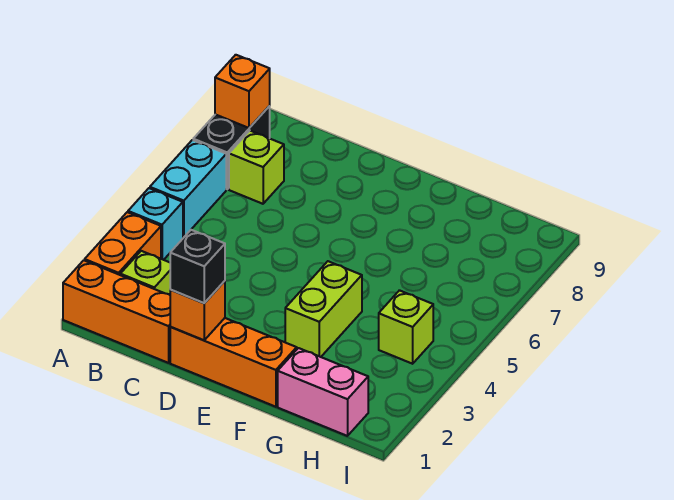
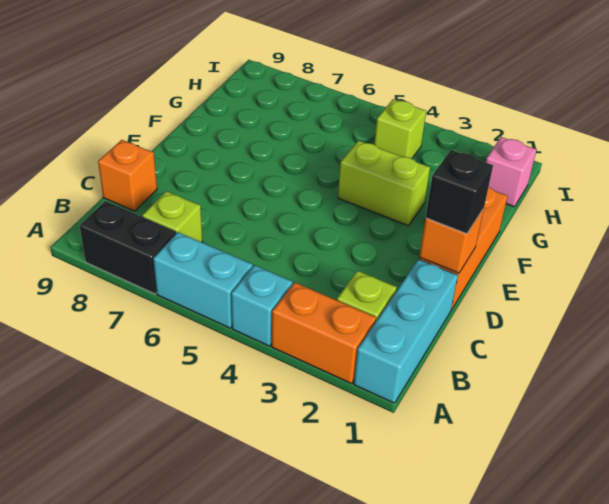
orange 1x3 brick [63,260,170,363] -> cyan 1x3 brick [354,259,458,403]
orange 1x1 brick [215,55,270,128] -> orange 1x1 brick moved to [98,140,157,211]
pink 1x2 brick [278,348,368,436] -> pink 1x1 brick [486,137,536,207]

